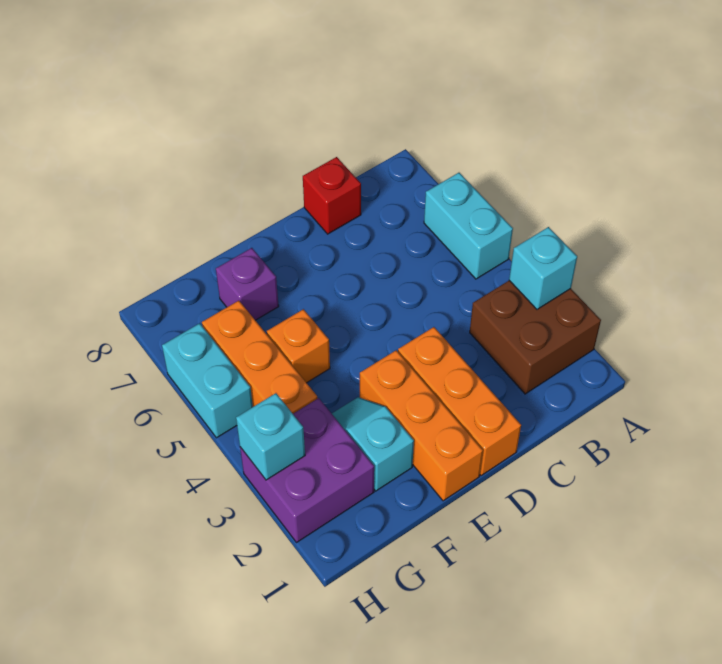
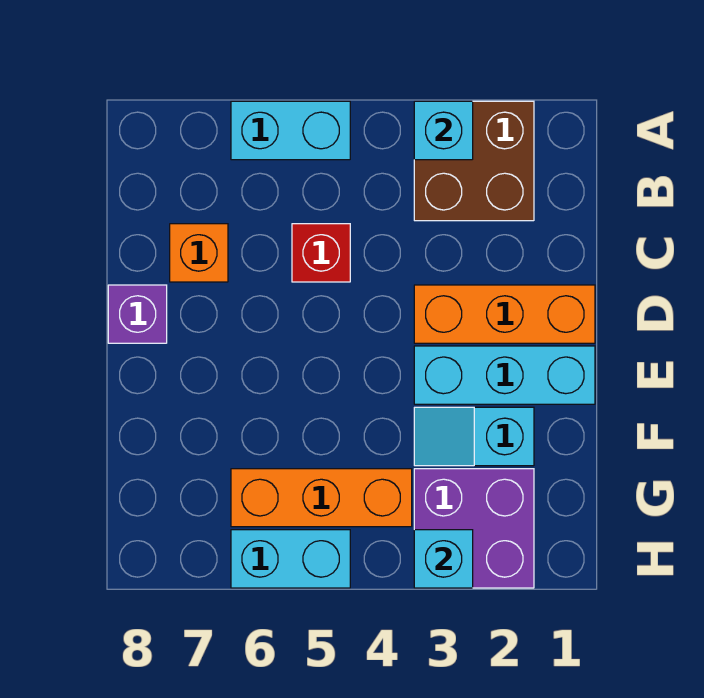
red 1x1 brick [303,157,361,234] -> red 1x1 brick moved to [292,224,350,282]
orange 1x3 brick [360,350,483,501] -> cyan 1x3 brick [414,346,595,404]
orange 1x1 brick [267,309,330,383] -> orange 1x1 brick moved to [170,224,228,282]
purple 1x1 brick [216,248,279,320] -> purple 1x1 brick moved to [108,285,167,343]

